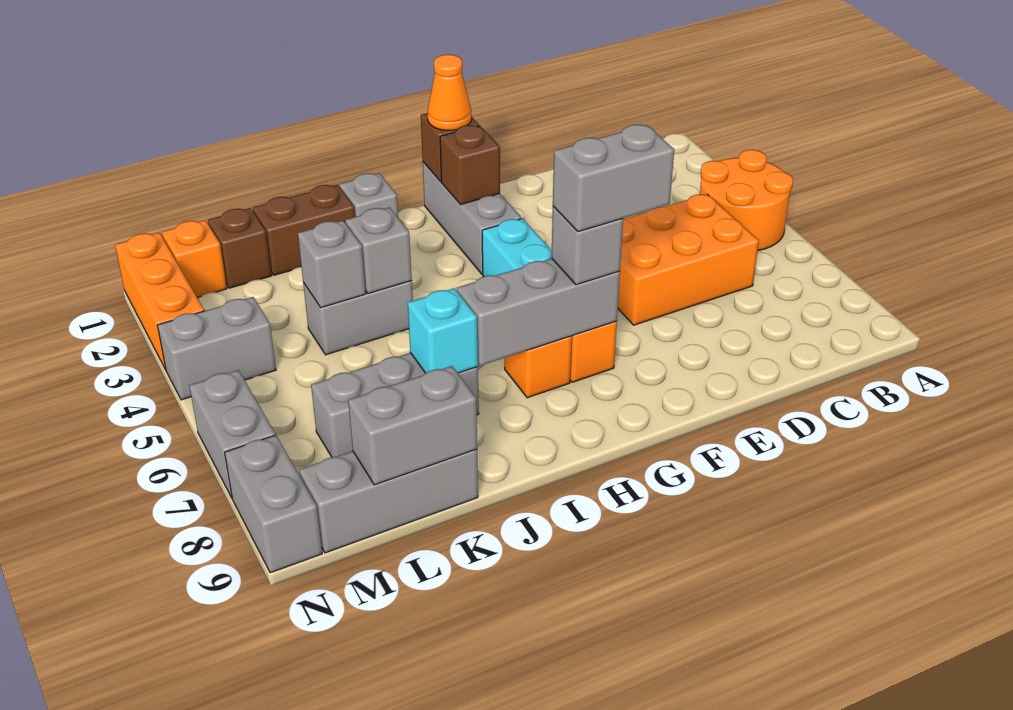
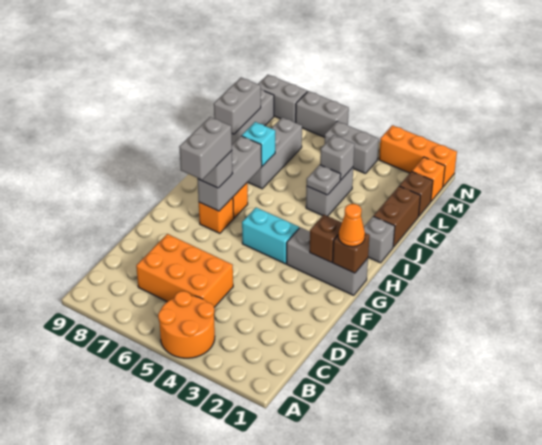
orange 2x3 brick [618,194,759,325] -> orange 2x3 brick turned to [136,234,233,307]
grey 1x1 brick [345,207,412,293] -> grey 1x1 plate [307,165,341,195]
grey 1x2 brick [158,297,276,400] -> grey 1x2 brick turned to [325,121,379,174]

